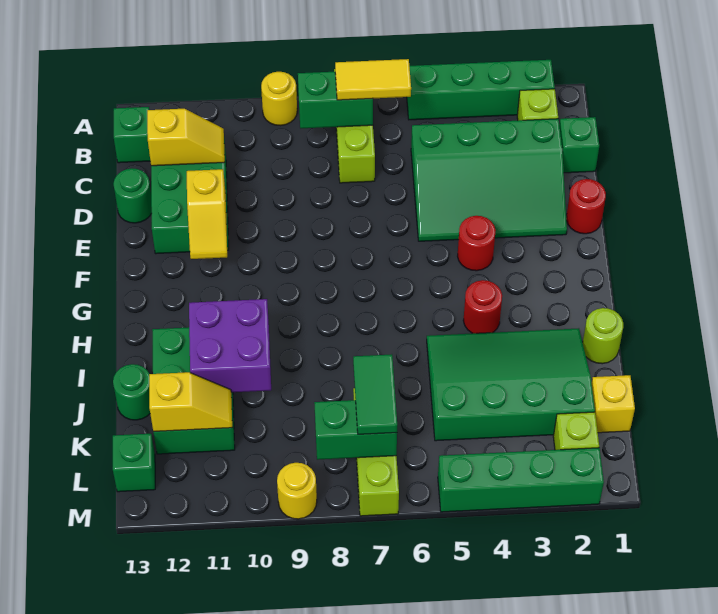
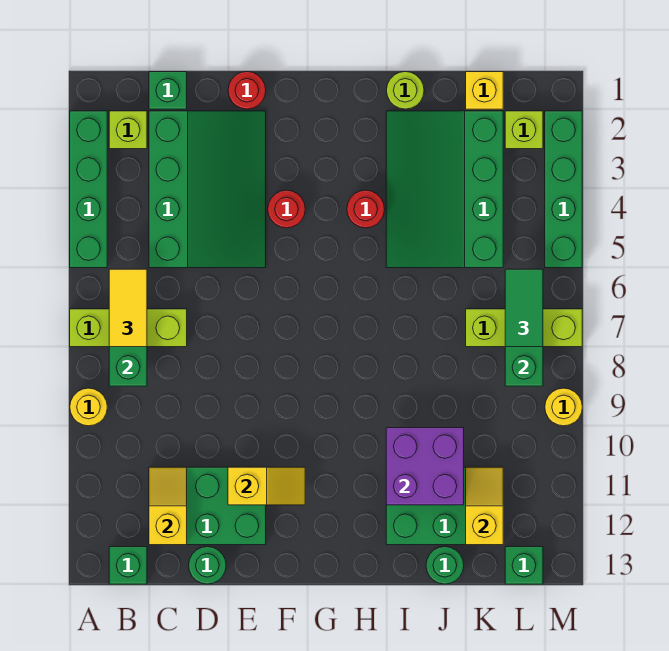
green 1x2 tile [353,354,397,434] -> green 1x2 tile turned to [505,269,543,347]

